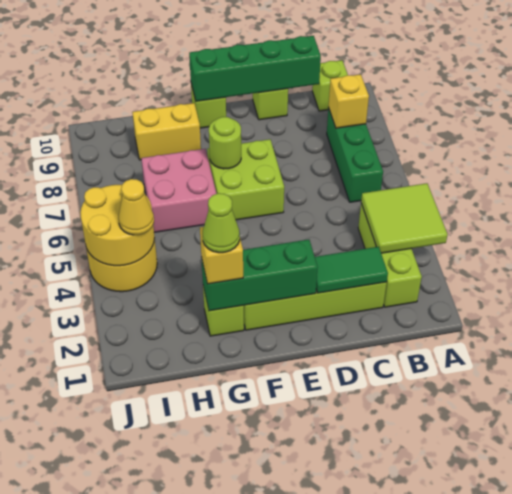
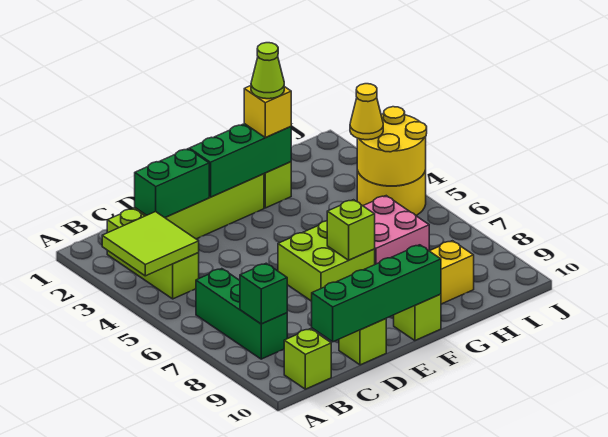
yellow 1x1 brick [328,74,369,128] -> green 1x1 brick [240,263,287,324]
green 1x2 tile [315,247,388,293] -> green 1x2 brick [135,149,209,218]
lime 1x1 round brick [209,117,241,169] -> lime 1x1 brick [327,200,375,260]

